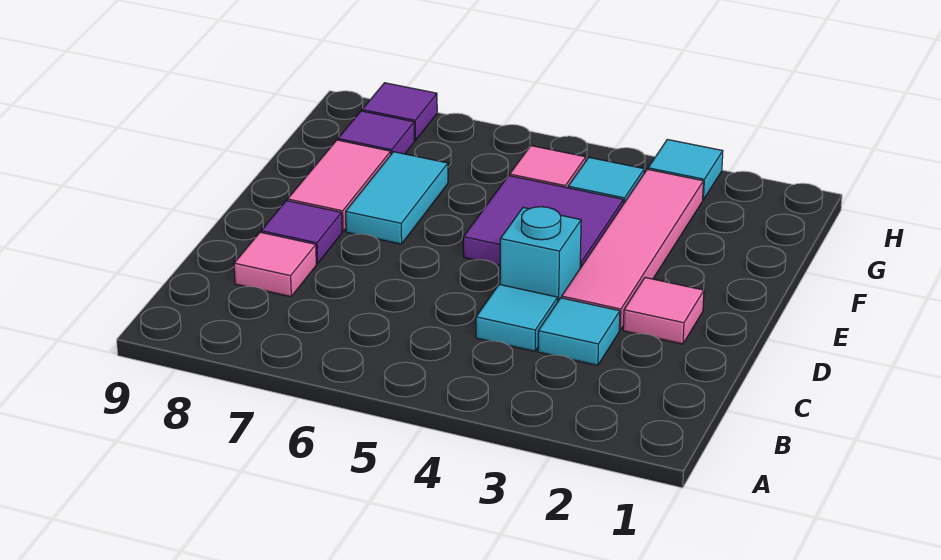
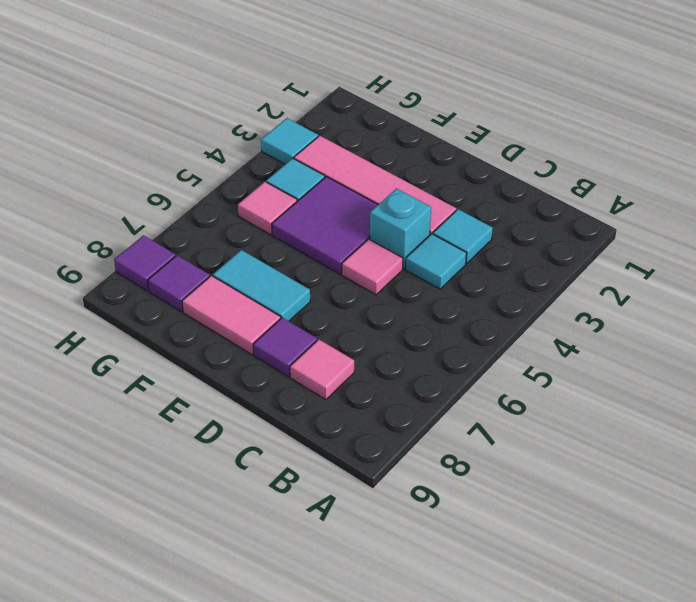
pink 1x1 tile [623,278,704,344] -> pink 1x1 tile moved to [342,239,403,295]

